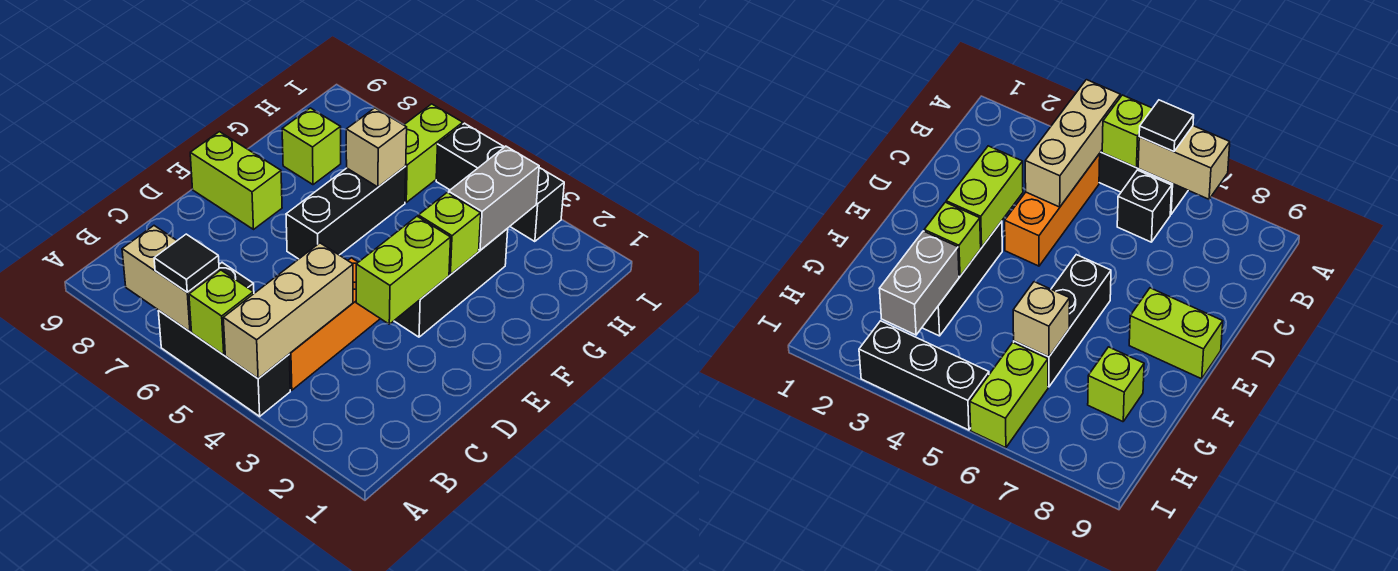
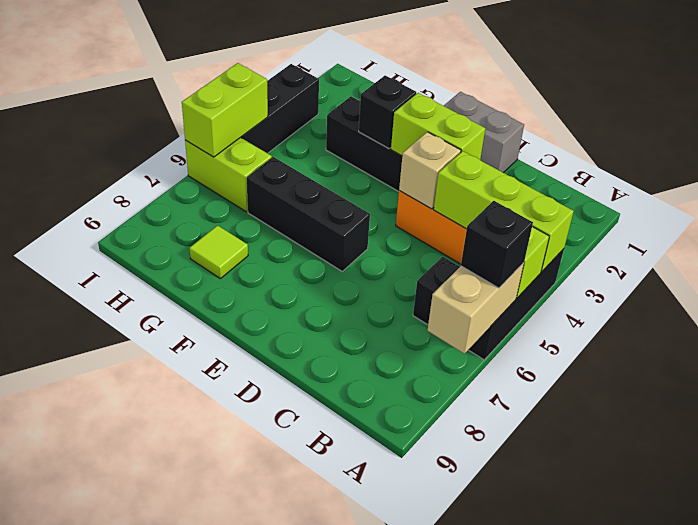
tan 1x3 brick [223,243,353,379] -> lime 1x3 brick [434,151,574,272]
black 1x1 tile [154,234,219,292] -> black 1x1 brick [461,201,533,288]
lime 1x2 brick [190,132,282,229] -> lime 1x2 brick moved to [182,63,268,157]
lime 1x1 brick [418,193,481,275] -> black 1x1 brick [359,76,416,149]
grey 1x2 brick [449,146,539,250] -> grey 1x2 brick moved to [444,92,524,173]
tan 1x1 brick [346,108,407,187] -> tan 1x1 brick moved to [399,132,461,209]
lime 1x1 brick [282,108,341,185] -> lime 1x1 tile [190,225,248,279]

